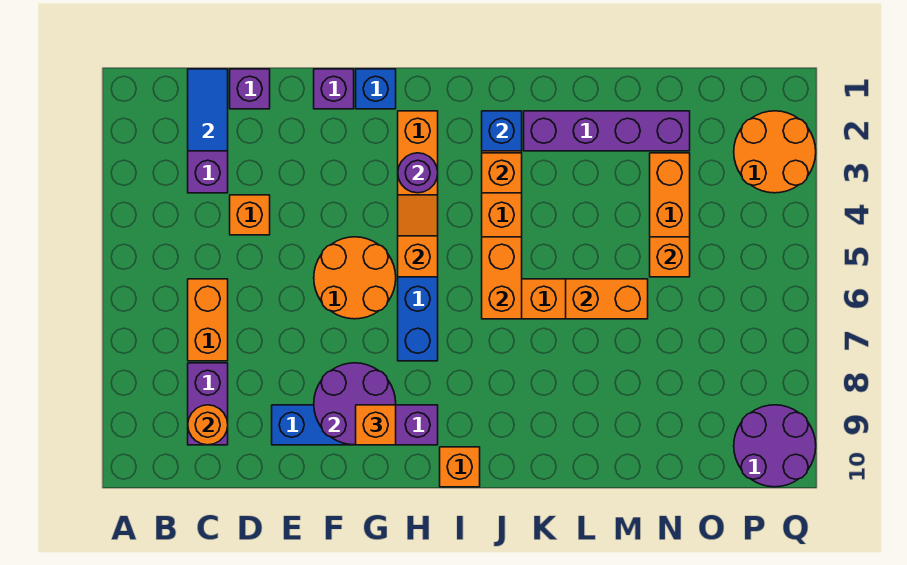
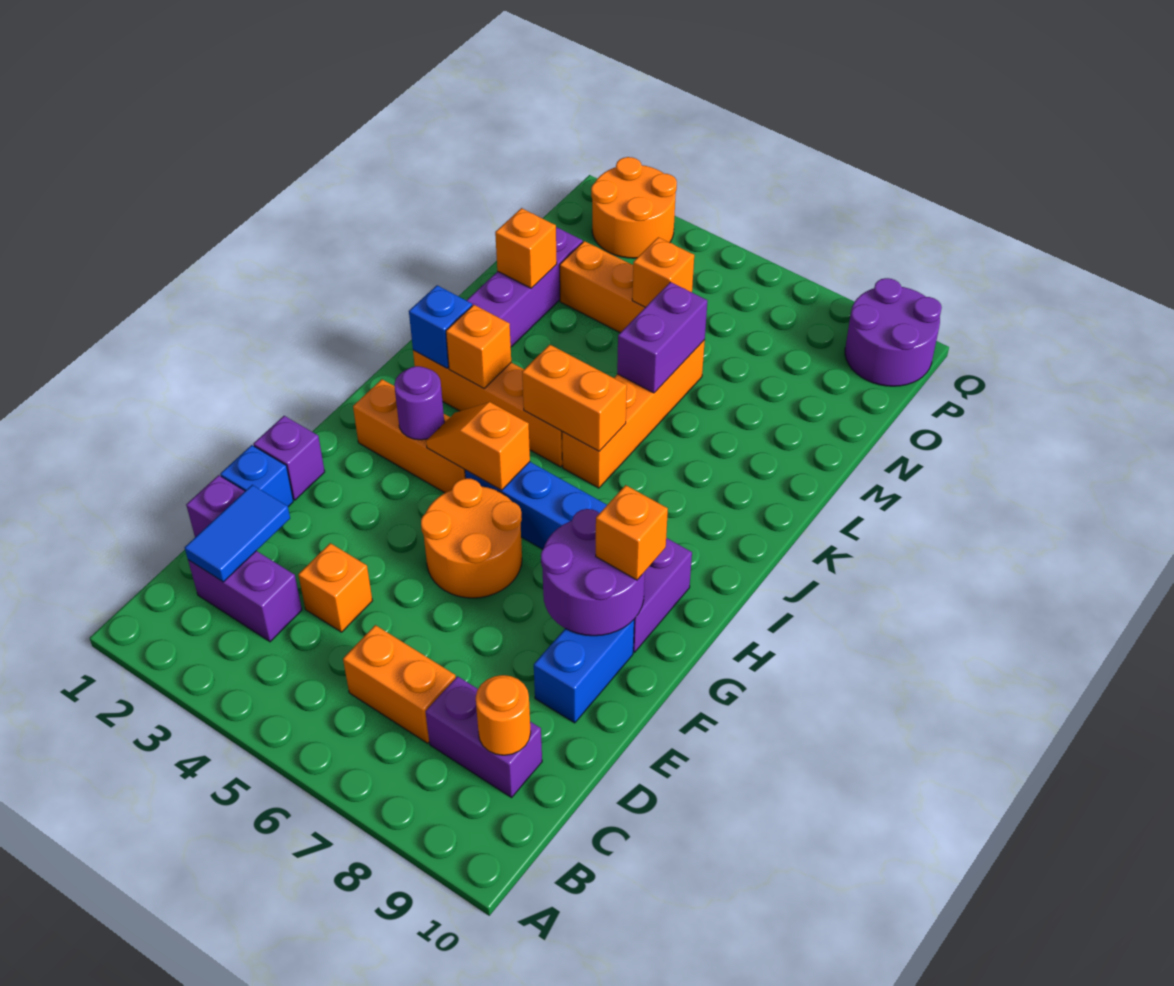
blue 1x2 tile [188,69,228,151] -> blue 1x2 tile turned to [185,485,290,582]
blue 1x1 brick [356,69,396,109] -> blue 1x1 brick moved to [220,445,293,507]
orange 1x1 brick [440,447,480,487] -> orange 1x1 brick moved to [495,208,557,288]
orange 1x2 brick [566,279,648,319] -> purple 1x2 brick [617,282,707,393]

